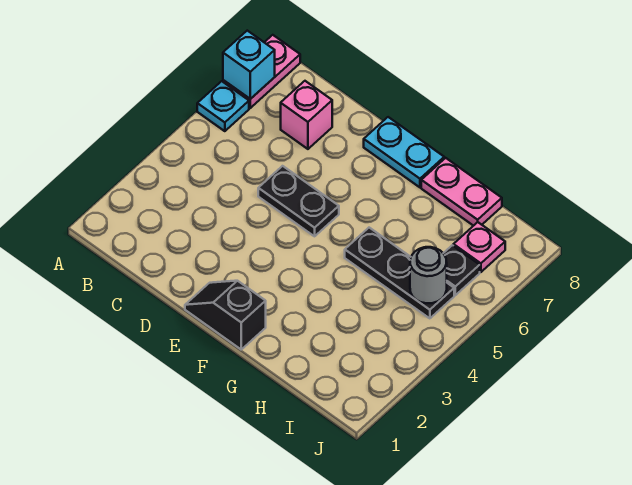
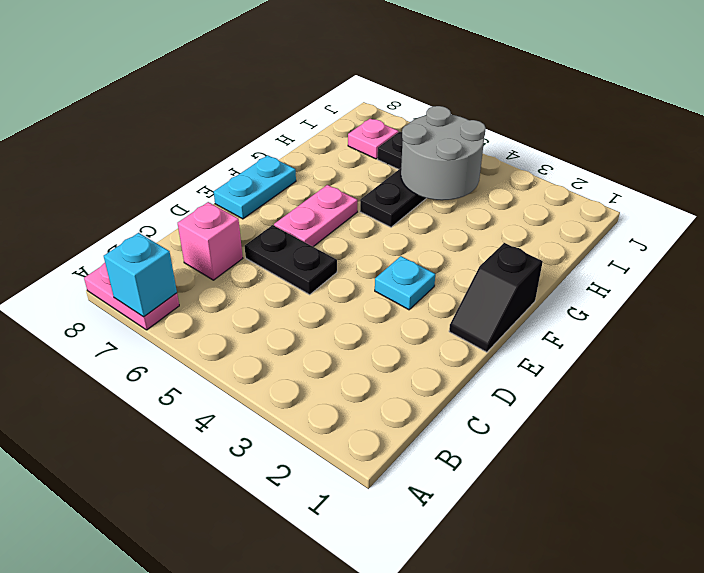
cyan 1x1 plate [197,81,249,131] -> cyan 1x1 plate moved to [375,256,435,310]
black 1x2 plate [258,166,339,236] -> black 1x2 plate turned to [244,225,337,295]
pink 1x2 plate [421,158,502,226] -> pink 1x2 plate moved to [274,185,357,247]
grey 1x1 round brick [410,247,447,303] -> grey 2x2 round brick [401,106,486,200]

